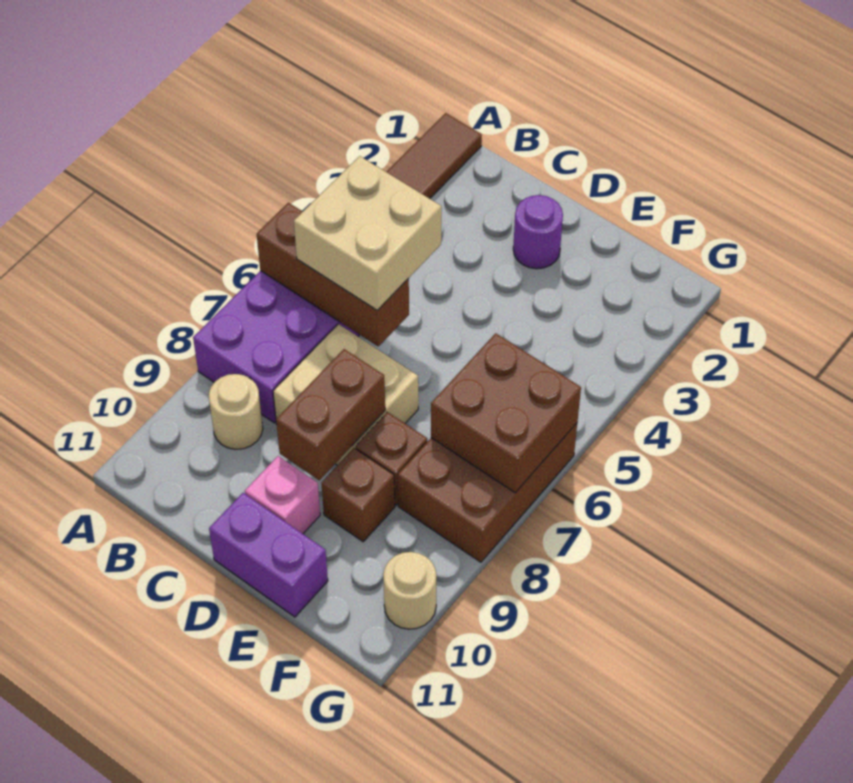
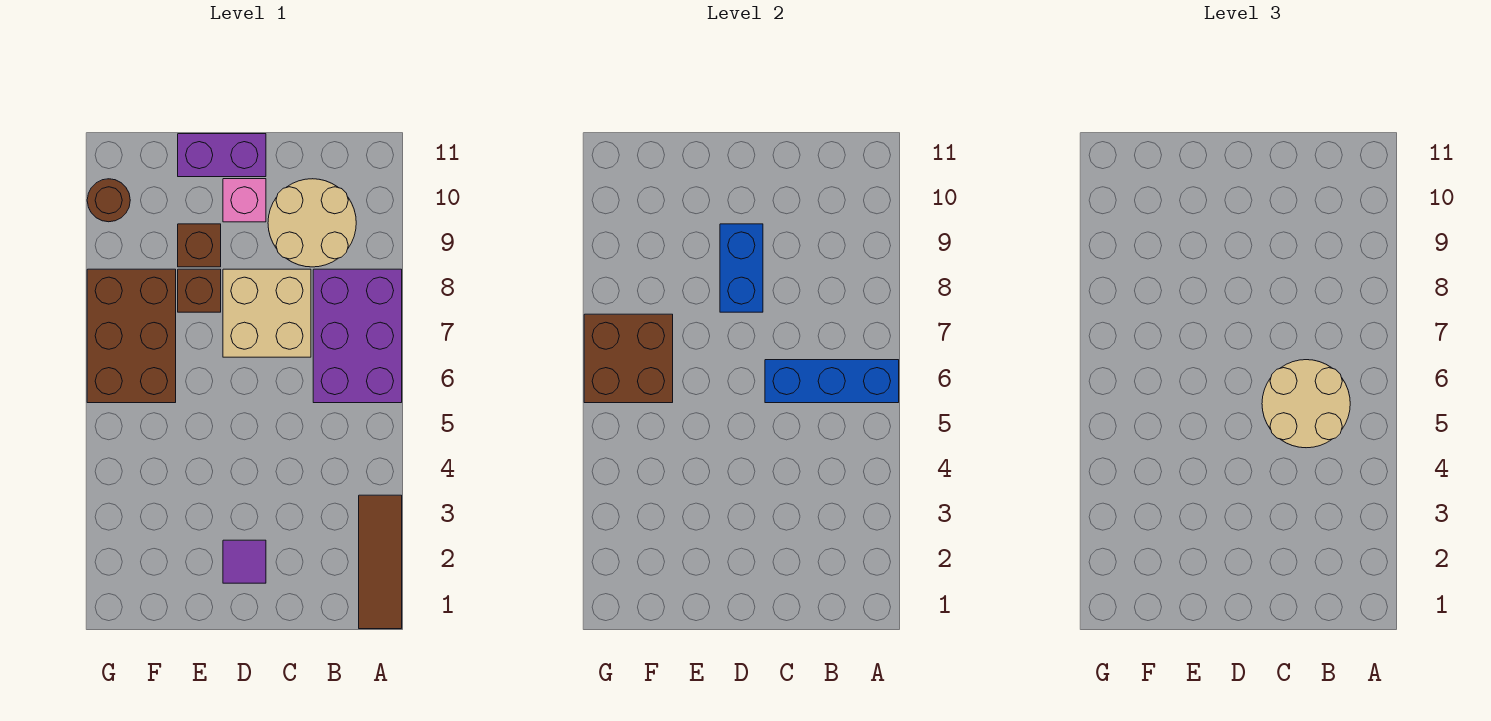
brown 1x3 brick [257,203,409,346] -> blue 1x3 brick [765,360,899,403]
tan 2x2 brick [294,156,441,310] -> tan 2x2 round brick [1262,360,1350,448]
tan 1x1 round brick [209,374,263,449] -> tan 2x2 round brick [268,179,356,267]
purple 1x1 round brick [513,195,563,269] -> purple 1x1 tile [223,540,266,583]
brown 1x2 brick [276,349,385,480] -> blue 1x2 brick [720,224,763,312]
tan 1x1 round brick [383,552,436,629] -> brown 1x1 round brick [87,179,130,222]

